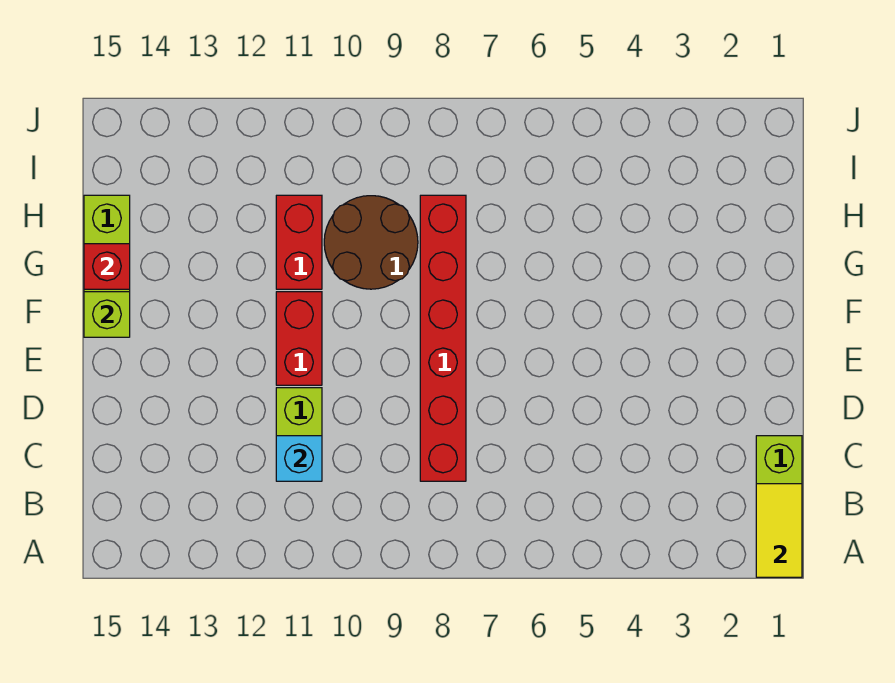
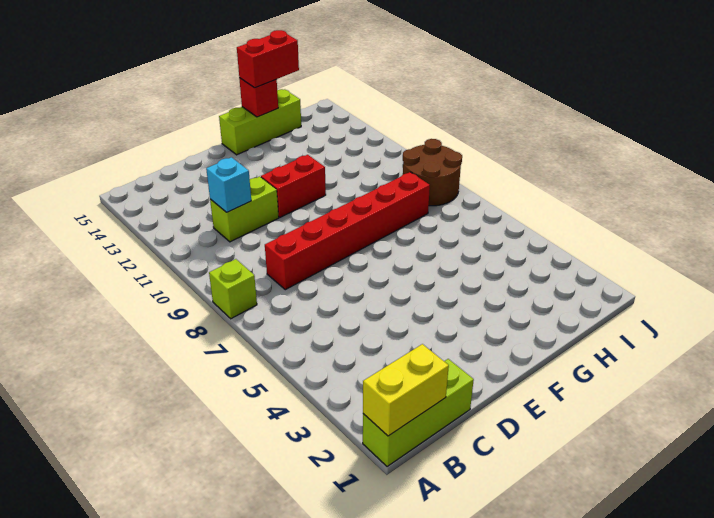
yellow 1x2 tile [756,484,802,577] -> yellow 1x2 brick [363,344,449,436]
lime 1x1 brick [84,292,130,337] -> lime 1x1 brick moved to [209,259,257,319]
brown 2x2 round brick [324,196,418,289] -> brown 2x2 round brick moved to [403,139,462,206]
red 1x2 brick [276,195,322,289] -> red 1x2 brick moved to [237,30,299,88]

